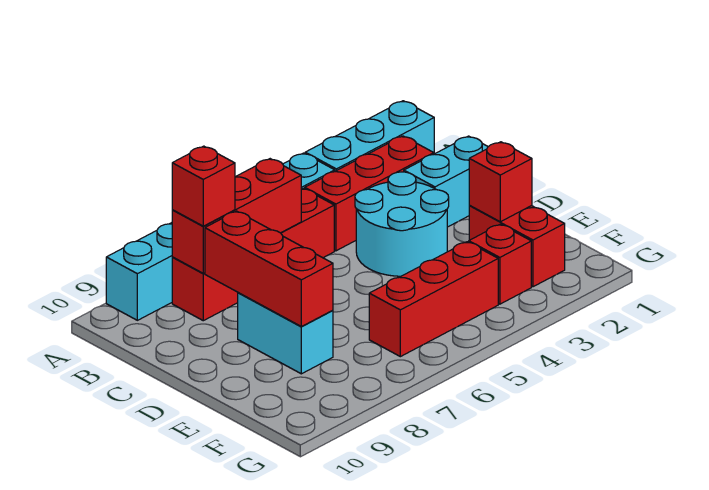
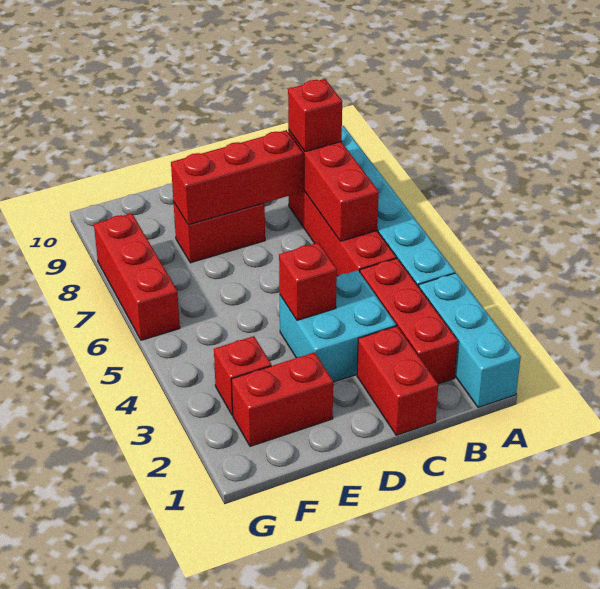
cyan 1x2 brick [404,136,488,227] -> red 1x2 brick [357,326,438,435]
cyan 2x2 round brick [355,172,449,276] -> cyan 2x2 brick [280,270,396,382]
cyan 1x2 brick [238,293,333,374] -> red 1x2 brick [173,202,265,263]
red 1x1 brick [469,142,532,222] -> red 1x1 brick moved to [279,243,337,320]
red 1x3 brick [369,242,498,357] -> red 1x3 brick moved to [94,213,180,340]

